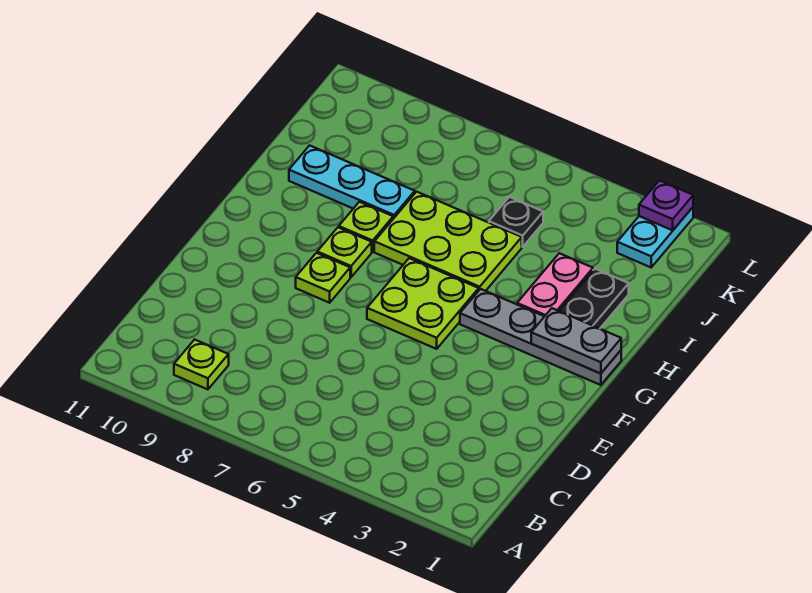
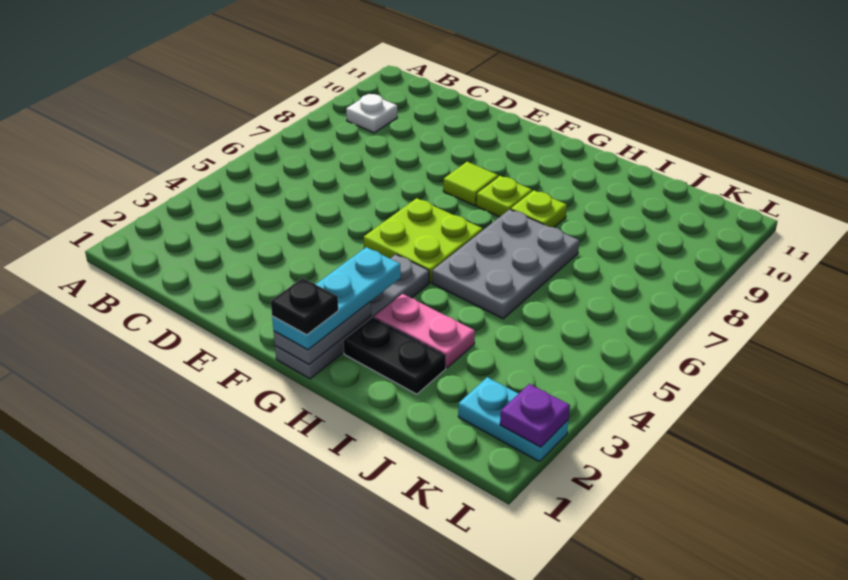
lime 1x1 plate [174,340,229,389] -> white 1x1 plate [346,94,397,133]
lime 1x1 plate [296,253,350,303] -> lime 1x1 tile [443,162,498,206]
lime 2x3 plate [374,192,522,291] -> grey 2x3 plate [432,209,579,319]
cyan 1x3 plate [289,145,415,219] -> cyan 1x3 plate moved to [272,247,401,350]
black 1x1 plate [489,197,543,247] -> black 1x1 plate moved to [271,278,338,335]

